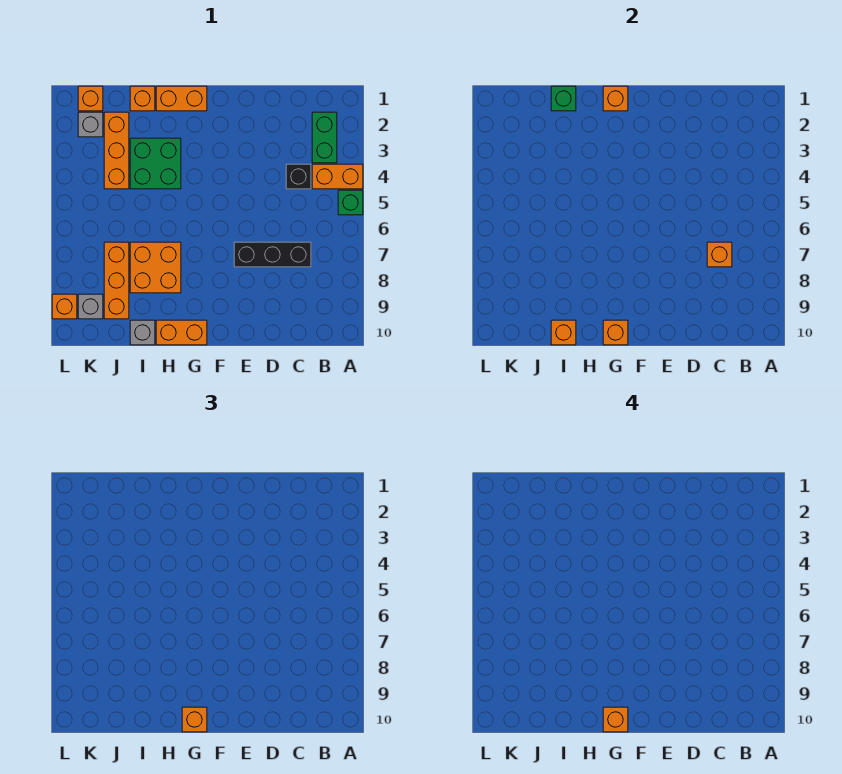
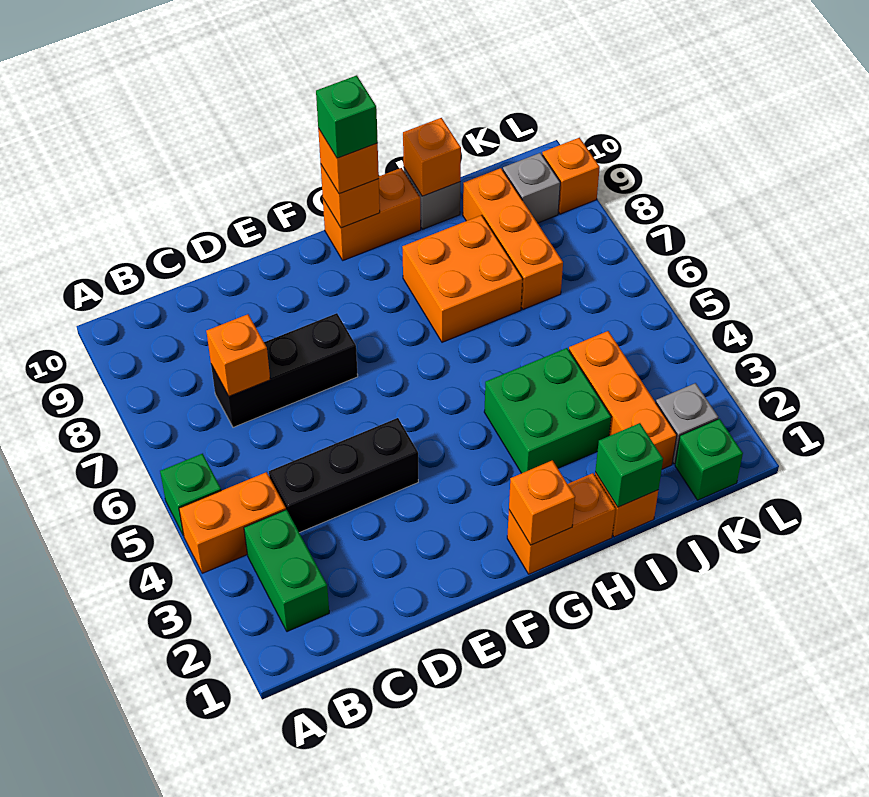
black 1x1 brick [286,164,311,189] -> black 1x3 brick [269,418,418,533]
orange 1x1 brick [603,707,628,732] -> green 1x1 brick [316,75,378,158]
orange 1x1 brick [78,86,103,111] -> green 1x1 brick [675,419,743,500]

